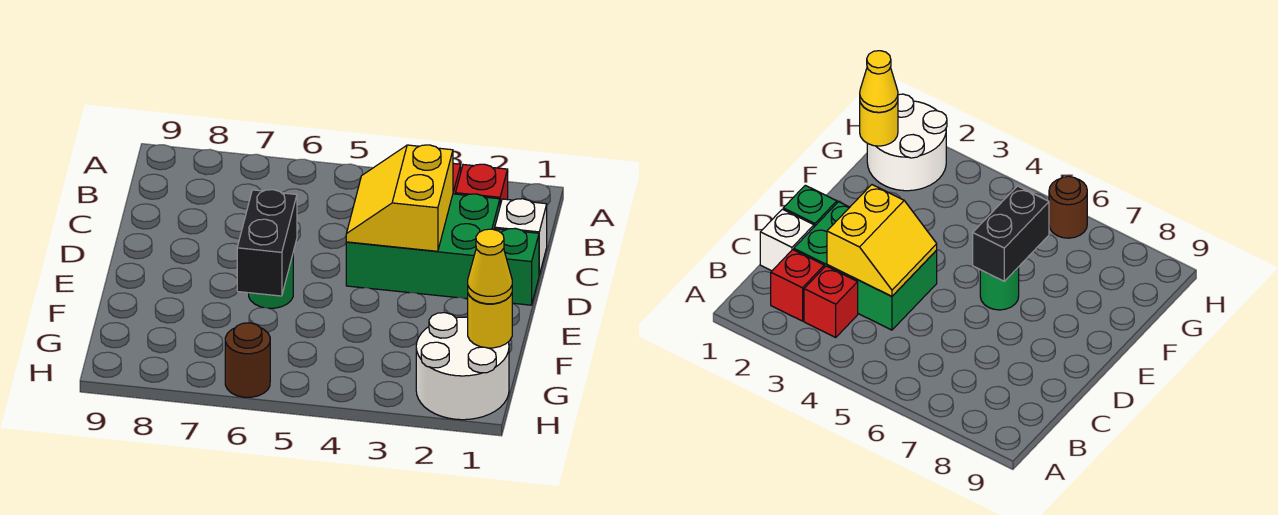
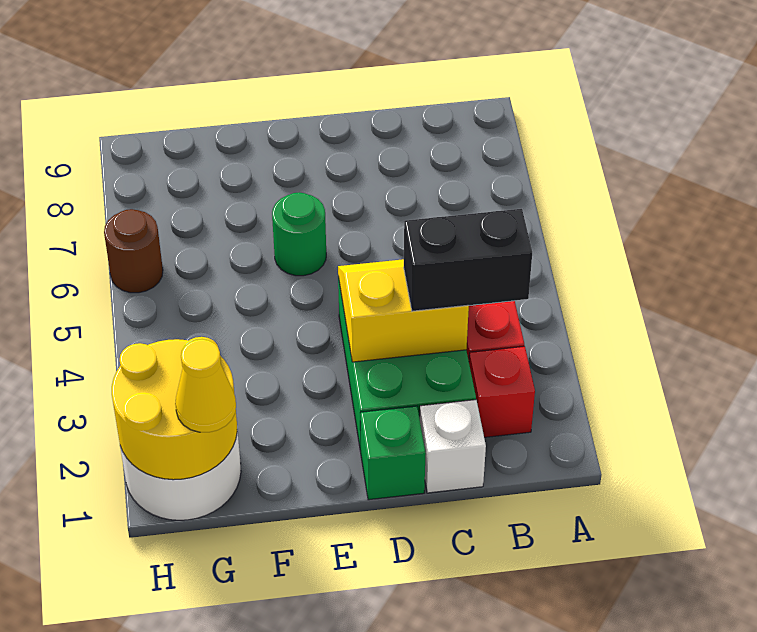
black 1x2 brick [237,190,297,296] -> black 1x2 brick moved to [404,209,532,311]
yellow 1x1 round brick [468,294,513,348] -> yellow 2x2 round brick [112,337,237,480]

